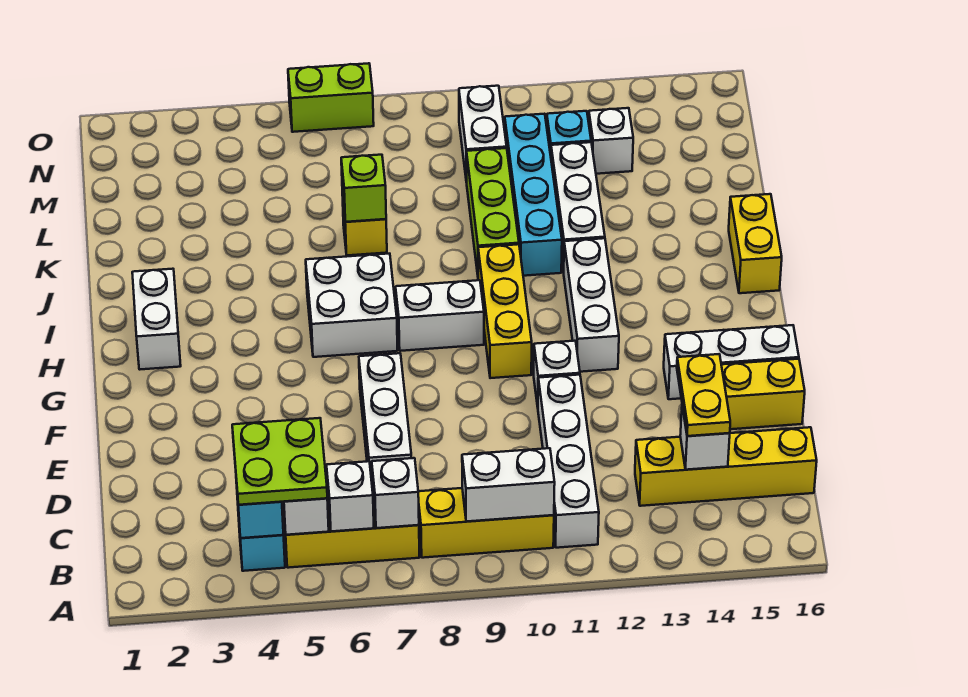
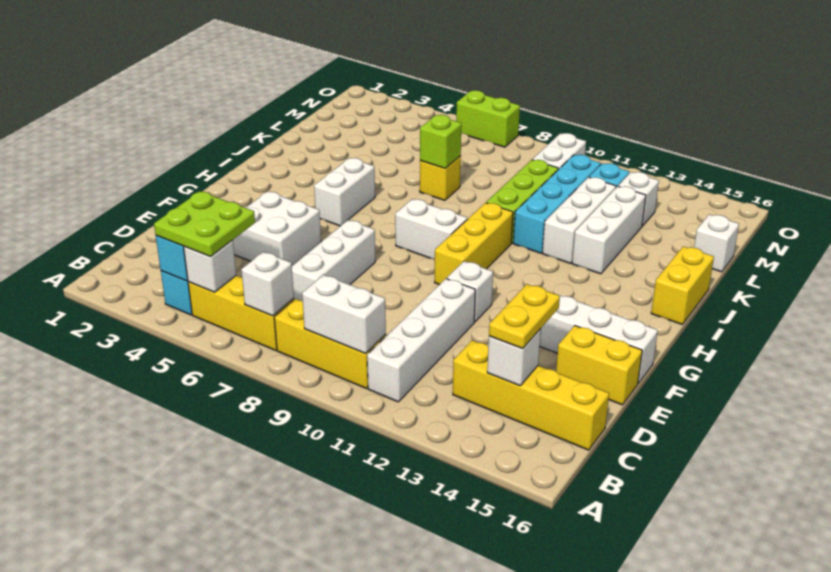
white 1x1 brick [326,461,374,531] -> white 1x1 brick moved to [694,214,739,272]
white 1x3 brick [564,238,619,372] -> white 1x3 brick moved to [572,186,646,274]
white 1x2 brick [132,269,181,369] -> white 1x2 brick moved to [314,158,375,226]
white 2x2 brick [306,254,397,357] -> white 2x2 brick moved to [233,192,321,266]

